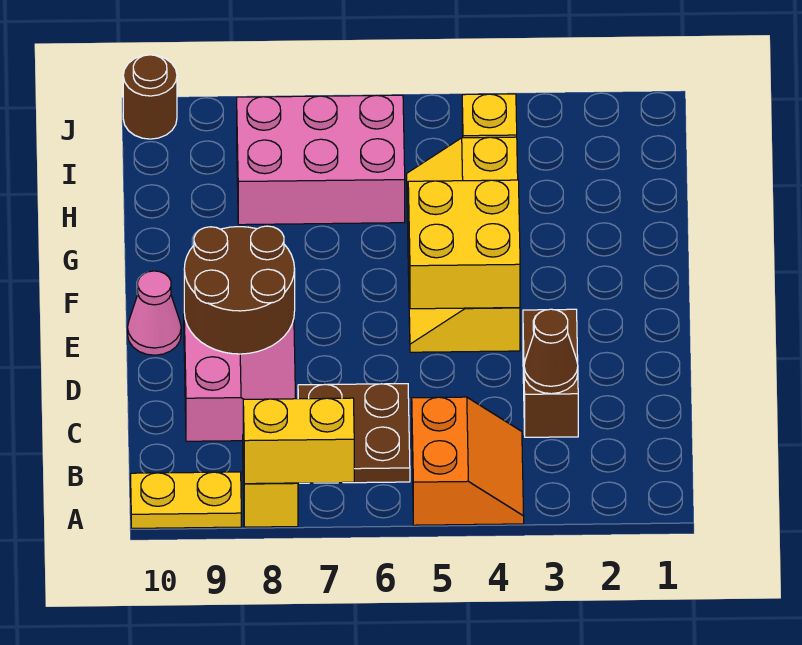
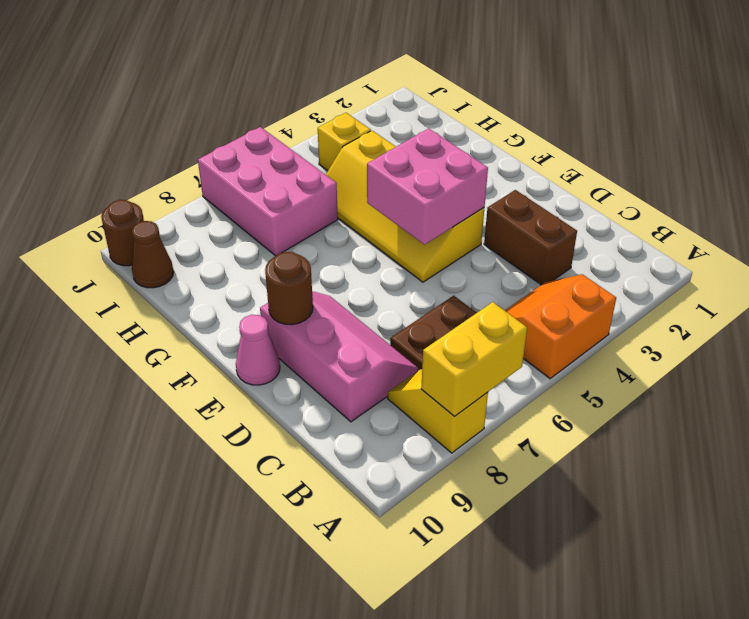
orange 2x2 slope [412,397,524,525] -> orange 2x2 slope turned to [505,274,616,379]
yellow 1x2 plate [131,472,241,528] -> none
brown 1x1 cone [524,309,578,394] -> brown 1x1 cone moved to [132,221,174,288]
brown 2x2 round brick [184,226,295,354] -> brown 1x1 round brick [265,252,313,325]
yellow 2x2 brick [408,180,520,309] -> pink 2x2 brick [367,128,488,245]
pink 2x3 brick [237,95,405,225] -> pink 2x3 brick turned to [198,127,338,256]

